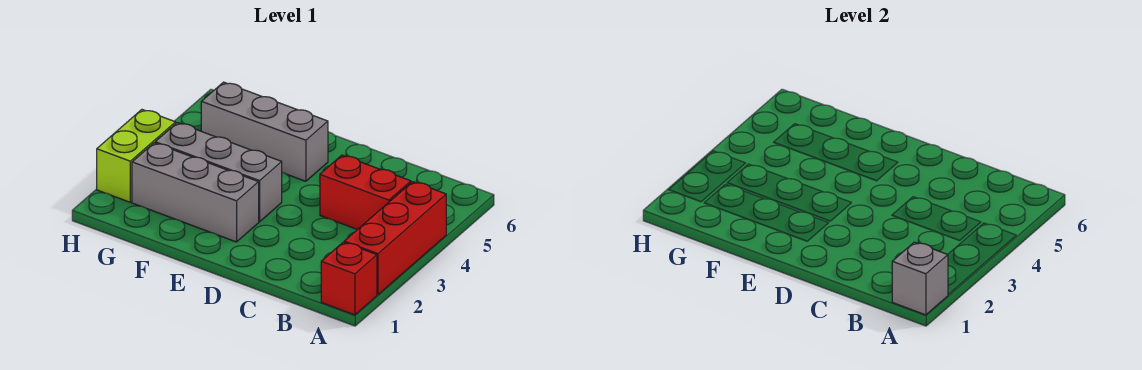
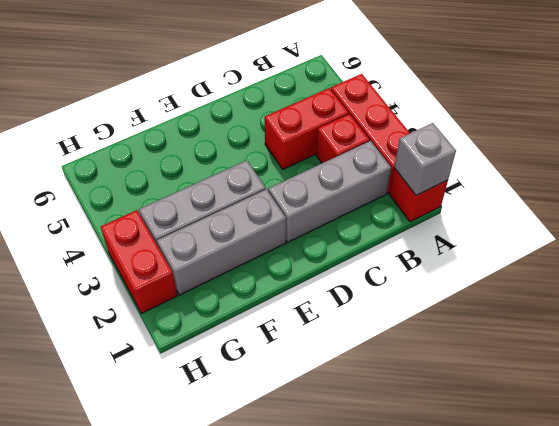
none -> red 1x1 brick [316,114,370,163]
grey 1x3 brick [201,82,328,181] -> grey 1x3 brick moved to [268,141,391,242]
lime 1x2 brick [97,110,176,202] -> red 1x2 brick [101,210,177,313]

